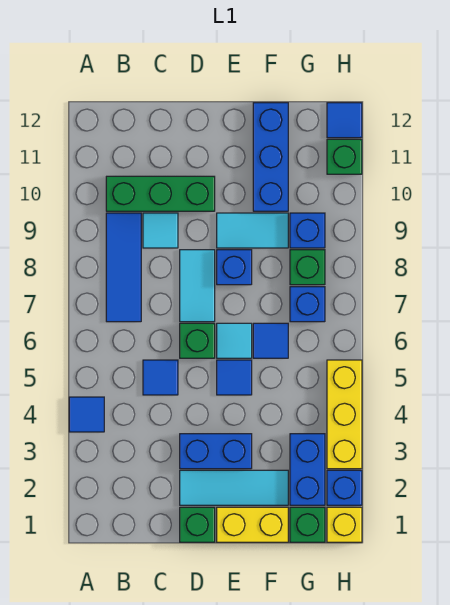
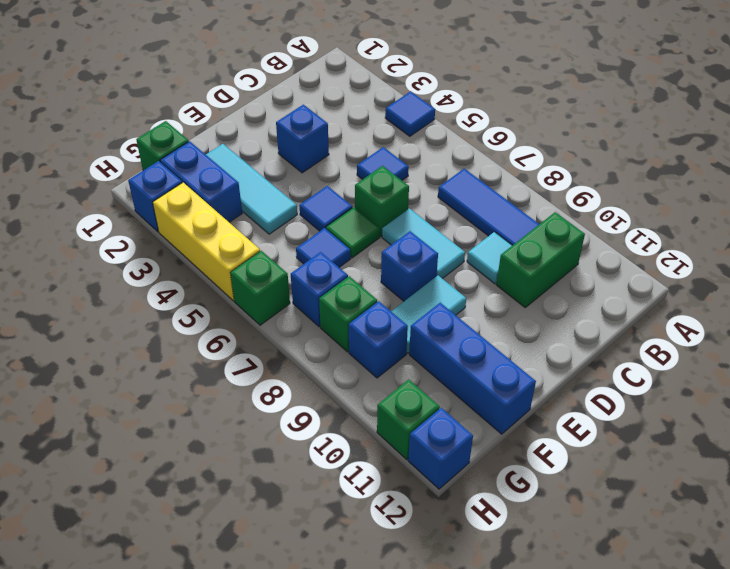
green 1x3 brick [106,176,215,211] -> green 1x2 brick [496,212,585,307]
green 1x1 brick [180,507,215,542] -> green 1x1 brick moved to [230,251,290,325]
cyan 1x3 tile [180,470,288,505] -> cyan 1x3 tile turned to [206,144,297,234]
blue 1x2 brick [180,434,252,469] -> blue 1x1 brick [276,104,329,173]
yellow 1x2 brick [217,507,288,542] -> none
cyan 1x1 tile [217,323,252,358] -> green 1x1 tile [326,207,380,258]
yellow 1x1 brick [327,507,362,542] -> none
blue 1x1 tile [327,103,362,138] -> blue 1x1 brick [408,408,473,489]

